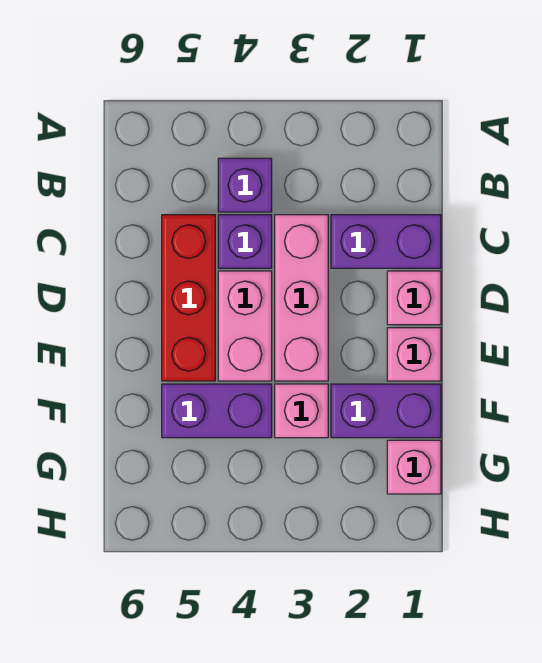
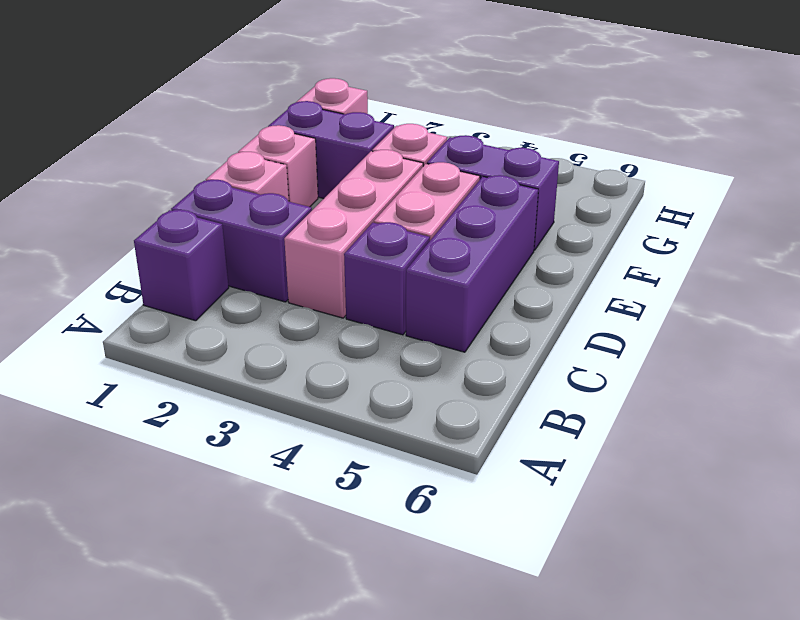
purple 1x1 brick [218,158,272,212] -> purple 1x1 brick moved to [134,210,229,321]
red 1x3 brick [162,215,215,381] -> purple 1x3 brick [406,175,538,352]

